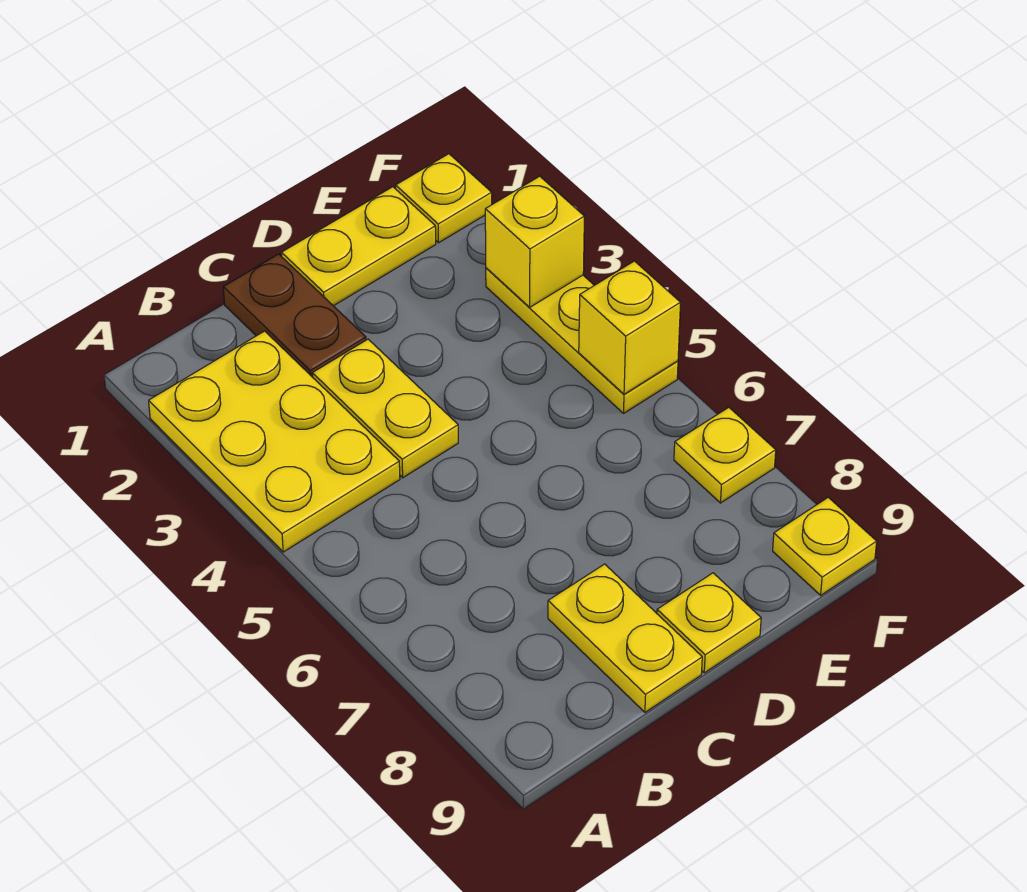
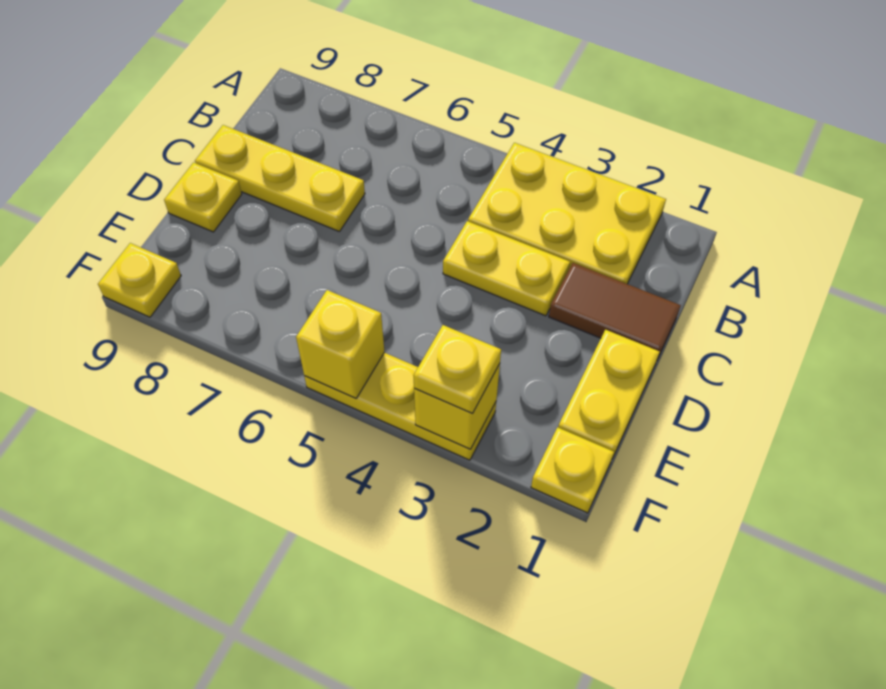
brown 1x2 plate [223,254,366,377] -> brown 1x2 tile [549,263,681,358]
yellow 1x2 plate [548,564,702,712] -> yellow 1x3 plate [195,125,365,231]
yellow 1x1 plate [674,407,776,503] -> yellow 1x1 plate moved to [414,325,501,413]

